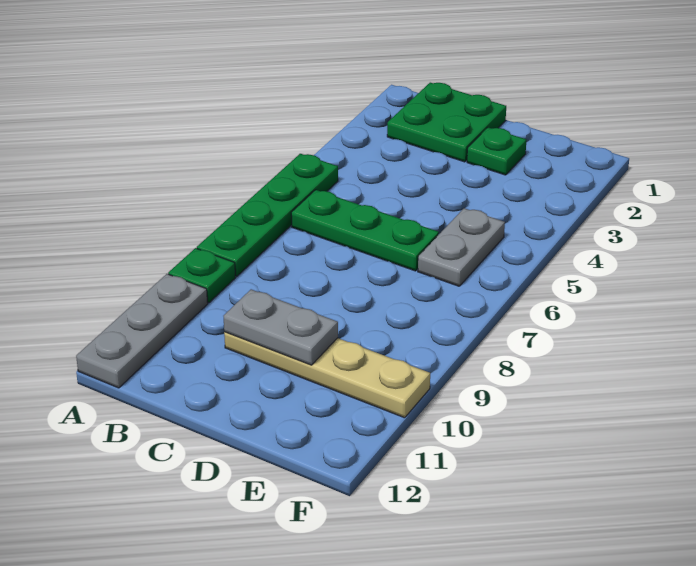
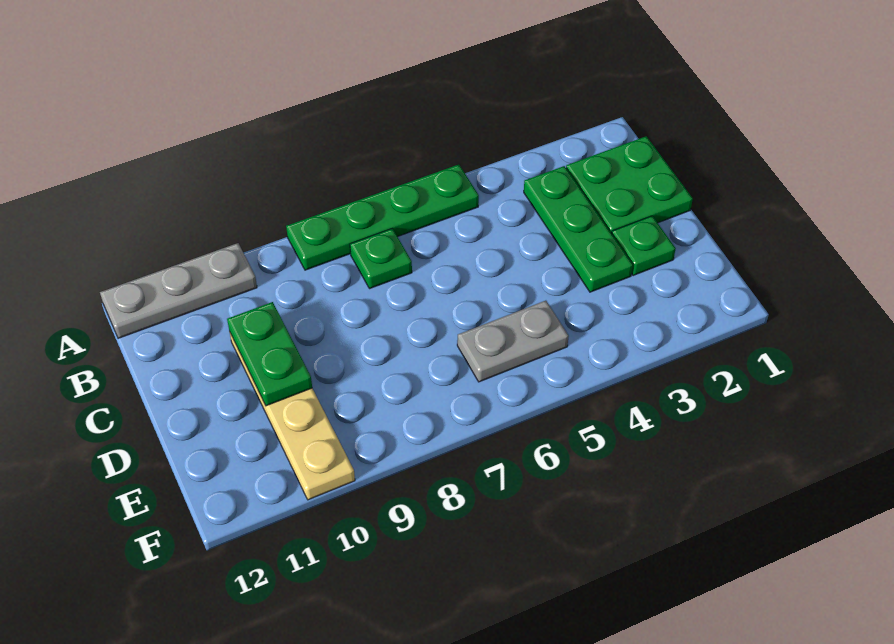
green 1x1 plate [168,248,236,303] -> green 1x1 plate moved to [350,229,412,289]
green 1x3 plate [291,190,439,271] -> green 1x3 plate moved to [524,166,633,292]
grey 1x2 plate [224,289,338,365] -> green 1x2 plate [227,302,312,406]

